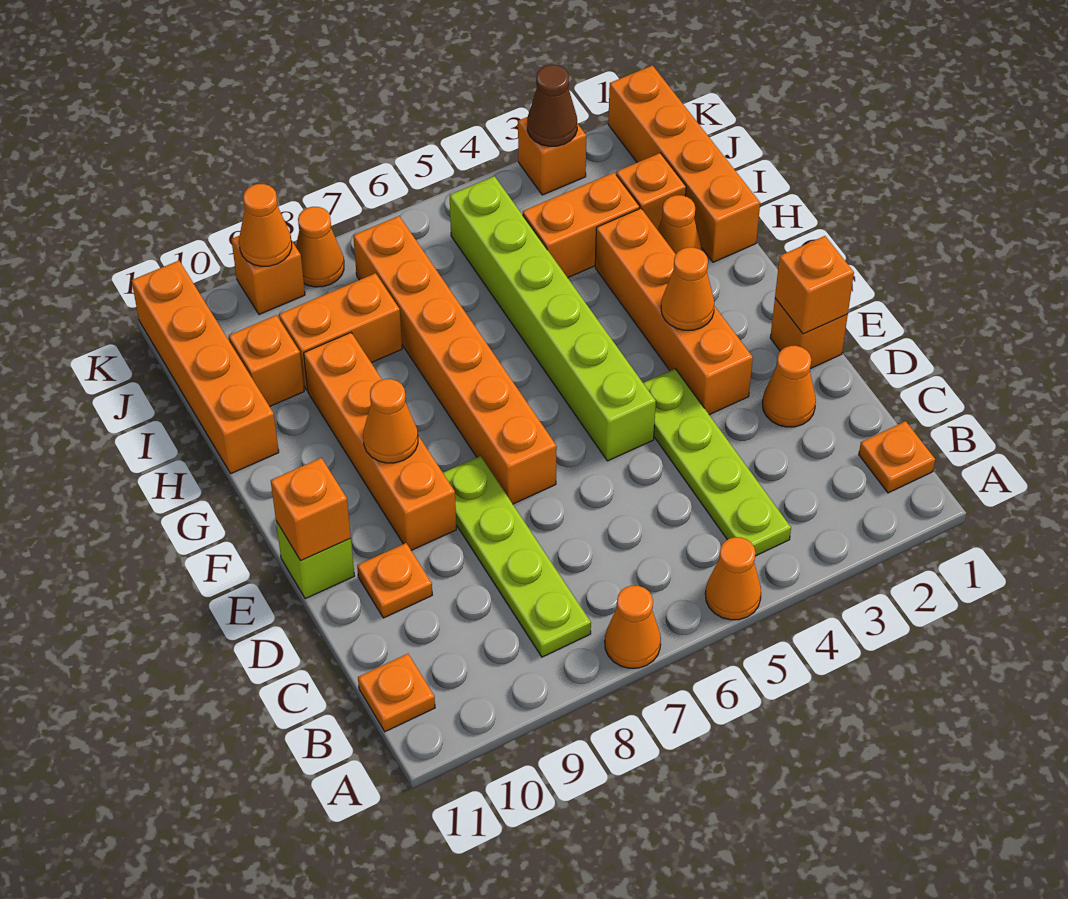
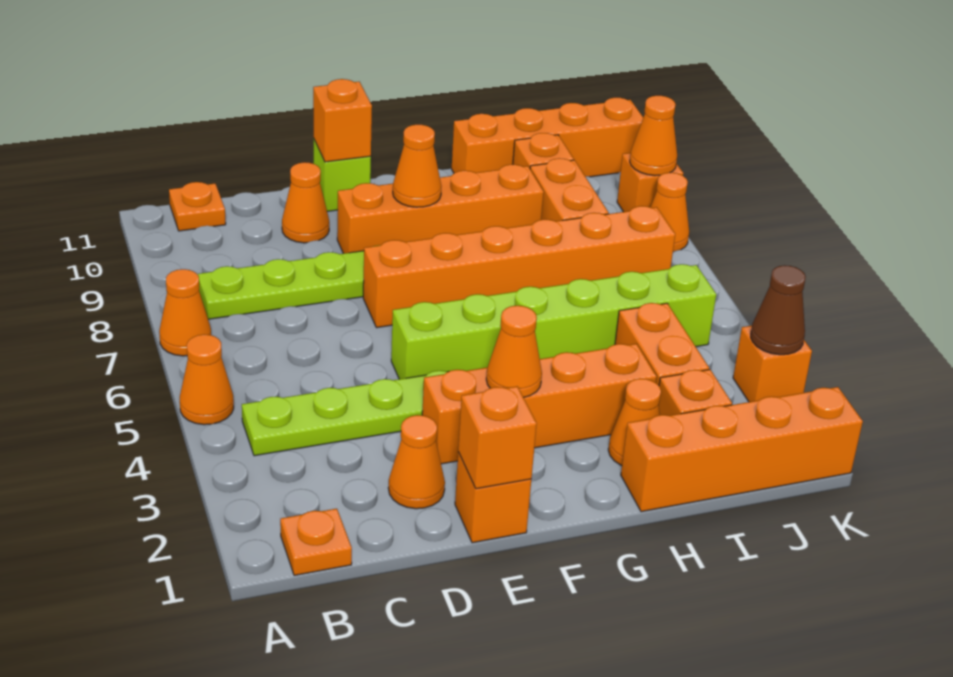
orange 1x1 plate [357,543,432,618] -> orange 1x1 cone [282,162,329,243]

